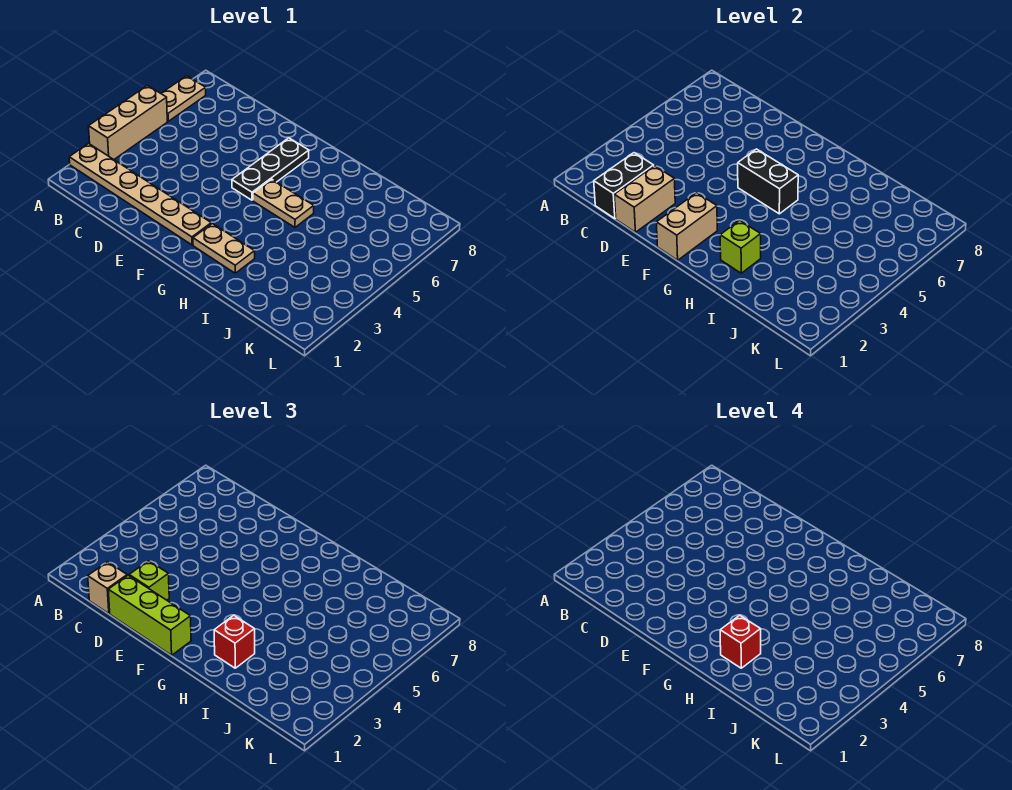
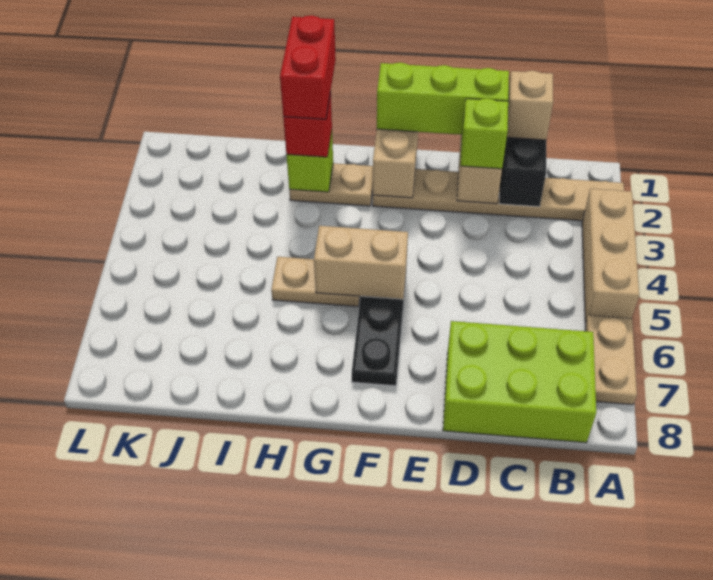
none -> lime 2x3 brick [443,321,596,443]
black 1x2 brick [738,149,798,214] -> tan 1x2 brick [314,226,408,299]
red 1x1 brick [720,615,761,668] -> red 1x2 brick [280,15,336,119]

